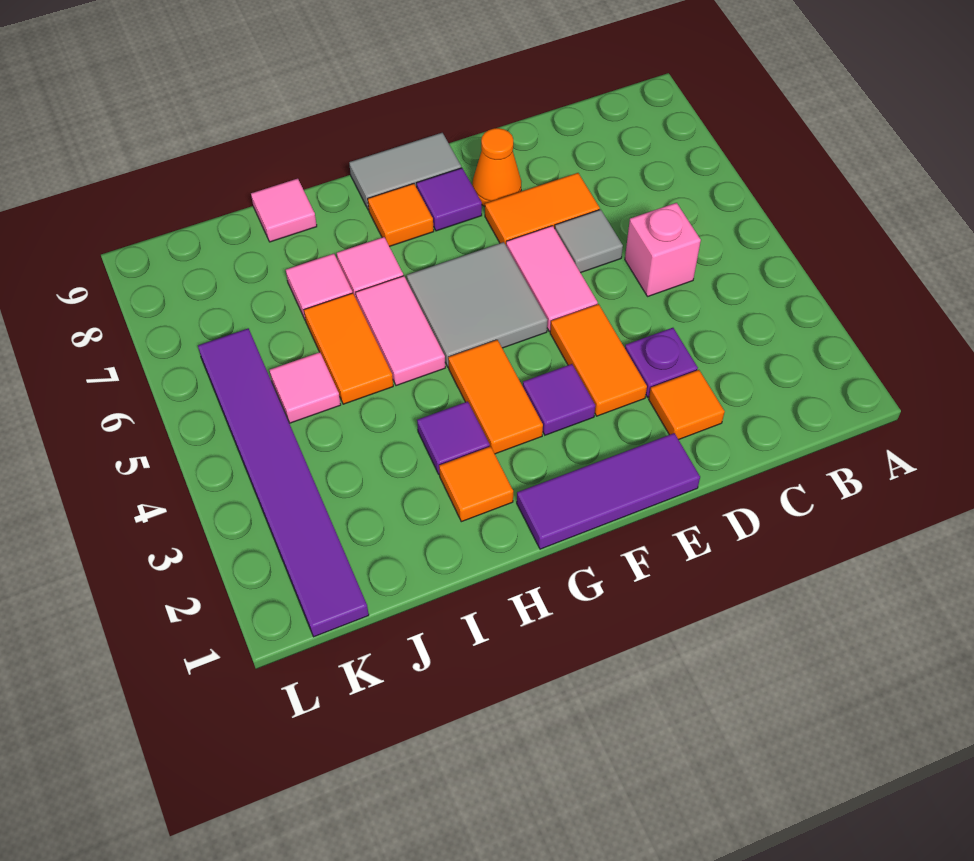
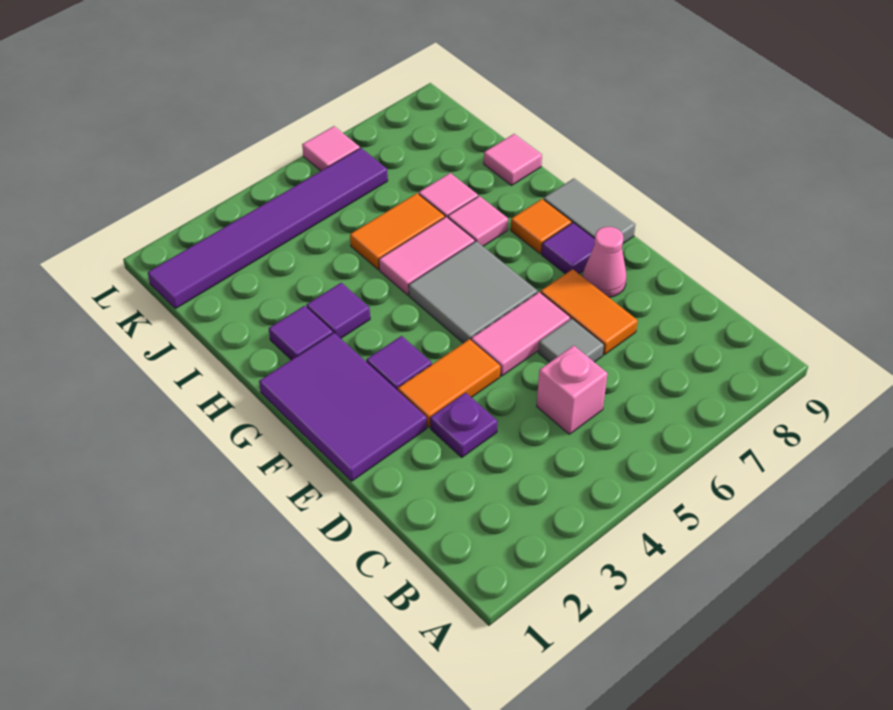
orange 1x1 tile [649,370,725,440] -> none
purple 1x3 tile [517,433,700,549] -> purple 2x3 tile [259,333,427,481]
orange 1x1 cone [472,128,521,206] -> pink 1x1 cone [583,227,626,297]
orange 1x2 tile [448,340,543,454] -> none
orange 1x1 tile [439,446,513,522] -> purple 1x1 tile [269,306,333,360]
pink 1x1 tile [270,352,341,423] -> pink 1x1 tile moved to [302,126,360,171]

